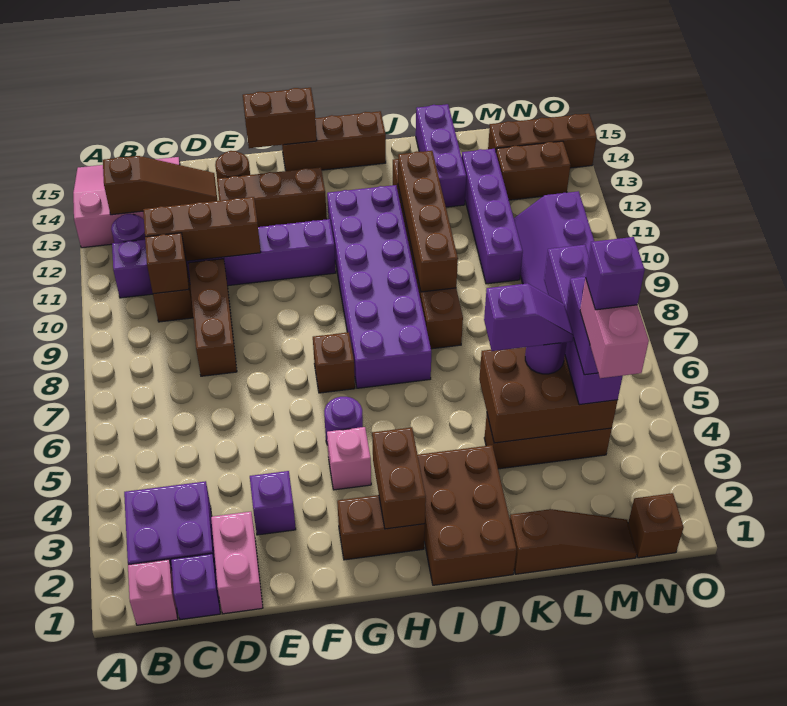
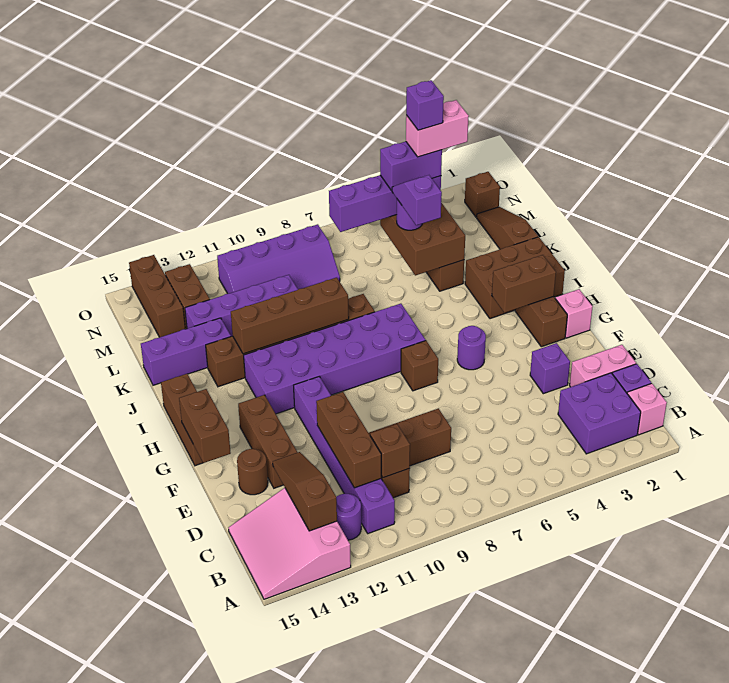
pink 1x1 brick [327,427,371,490] -> pink 1x1 brick moved to [555,289,593,338]

